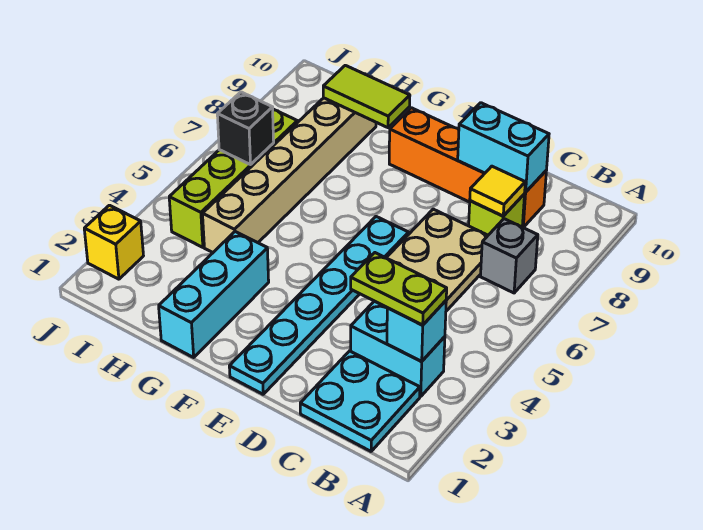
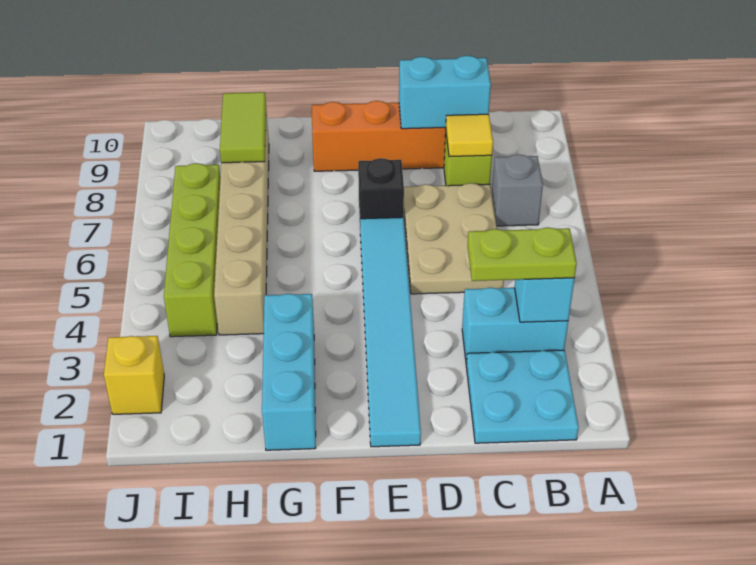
cyan 1x6 plate [229,217,409,394] -> cyan 1x6 tile [360,217,421,447]
lime 1x2 tile [323,65,410,128] -> lime 1x2 tile turned to [220,92,266,163]
black 1x1 brick [217,92,274,165] -> black 1x1 brick moved to [358,158,404,219]

